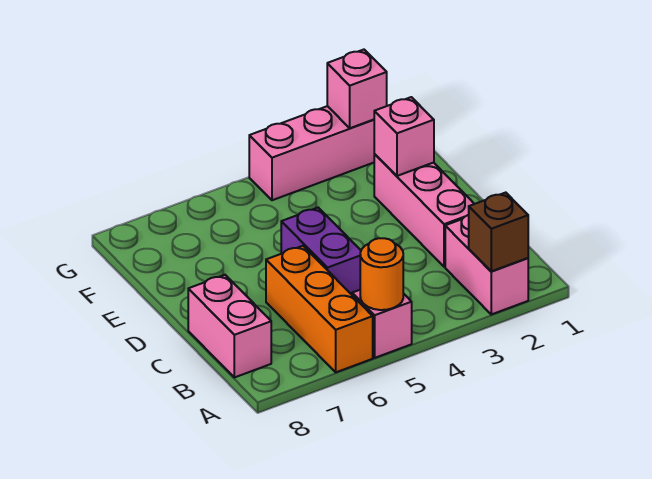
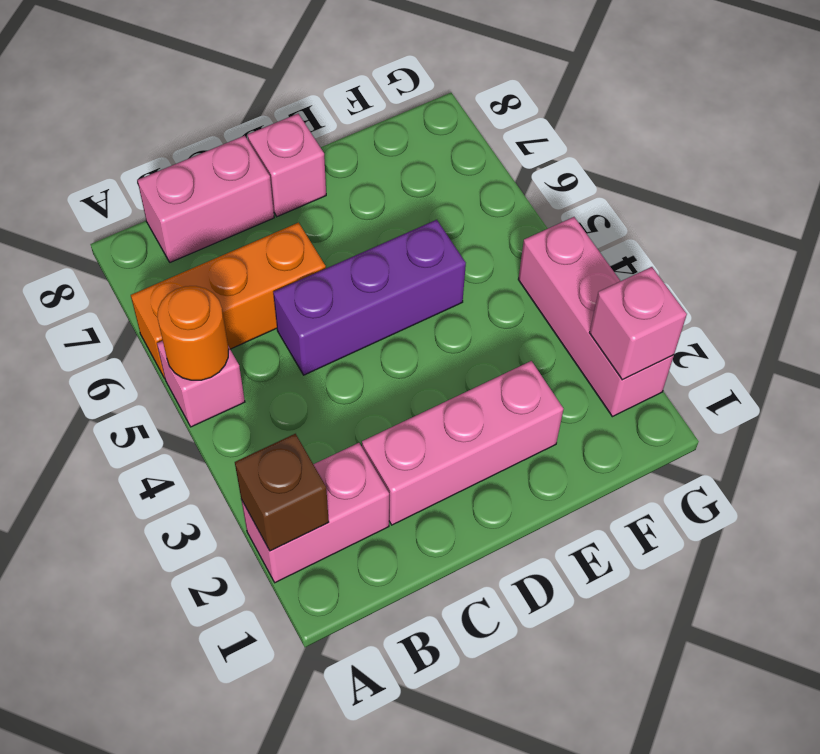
purple 1x2 brick [281,208,361,295] -> purple 1x3 brick [273,220,466,375]
pink 1x1 brick [374,97,434,176] -> pink 1x1 brick moved to [248,114,326,217]

